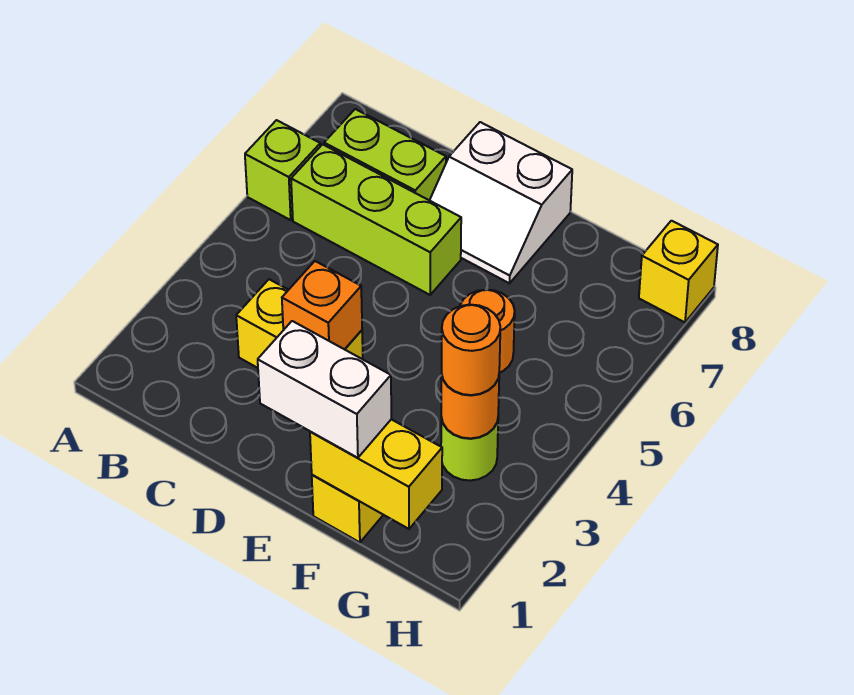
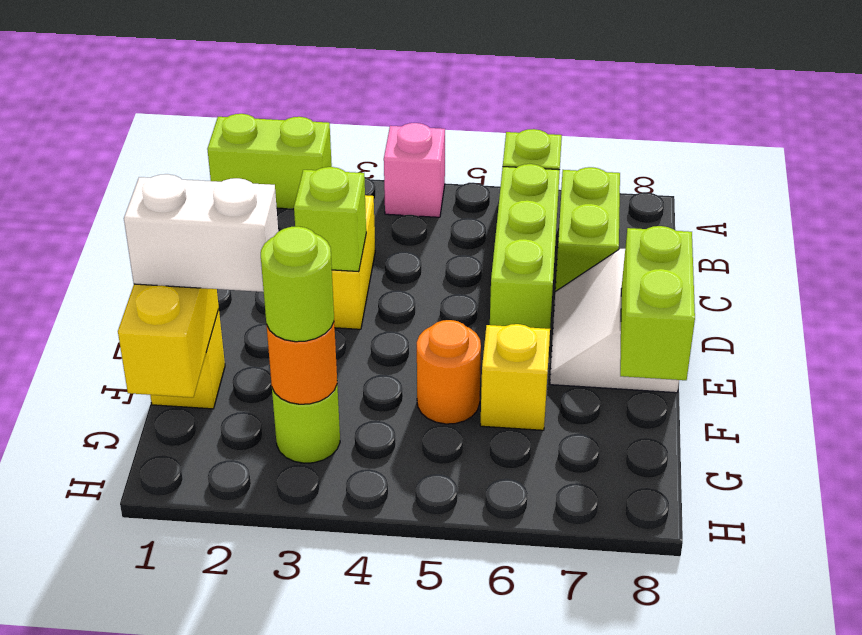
none -> lime 1x2 brick [207,114,332,209]
none -> pink 1x1 brick [384,123,445,217]
orange 1x1 brick [282,261,362,349] -> lime 1x1 brick [294,167,366,272]
white 1x2 brick [258,321,391,458] -> white 1x2 brick turned to [124,174,278,292]
none -> lime 1x2 brick [620,226,695,380]
orange 1x1 round brick [442,305,500,395] -> lime 1x1 round brick [261,226,334,342]
yellow 1x1 brick [639,221,718,322] -> yellow 1x1 brick moved to [480,324,550,430]

